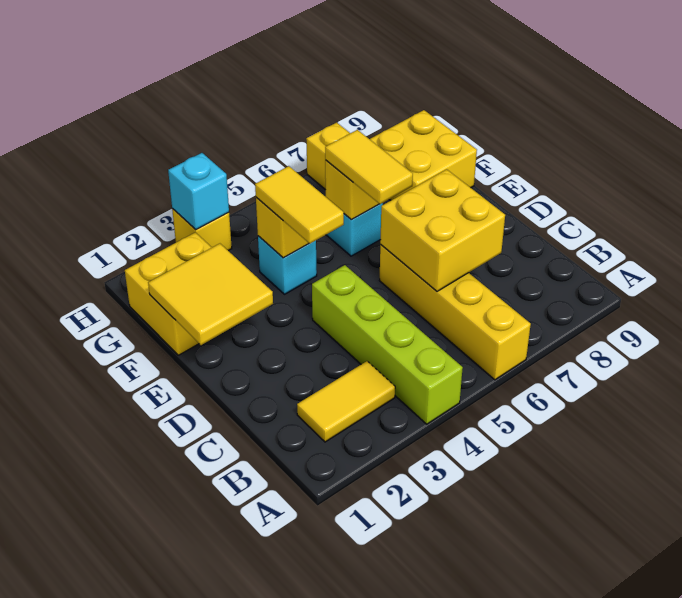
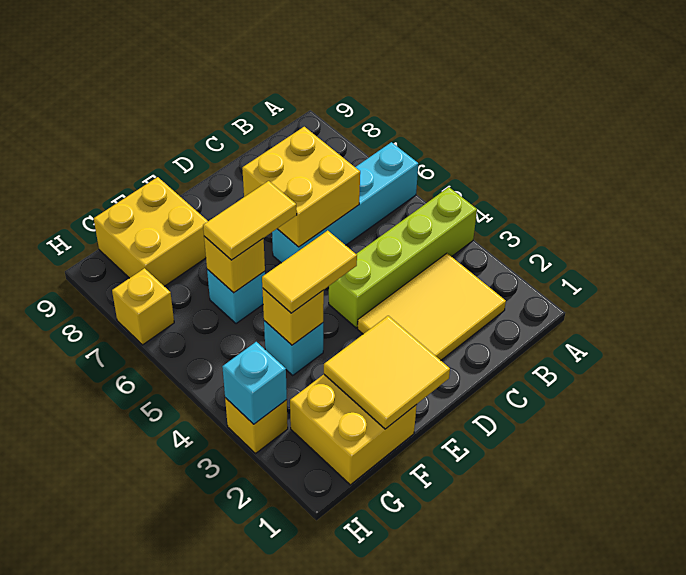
yellow 1x4 brick [379,244,531,380] -> cyan 1x4 brick [272,142,418,263]
yellow 1x2 tile [297,361,395,442] -> yellow 2x3 tile [358,253,506,360]

